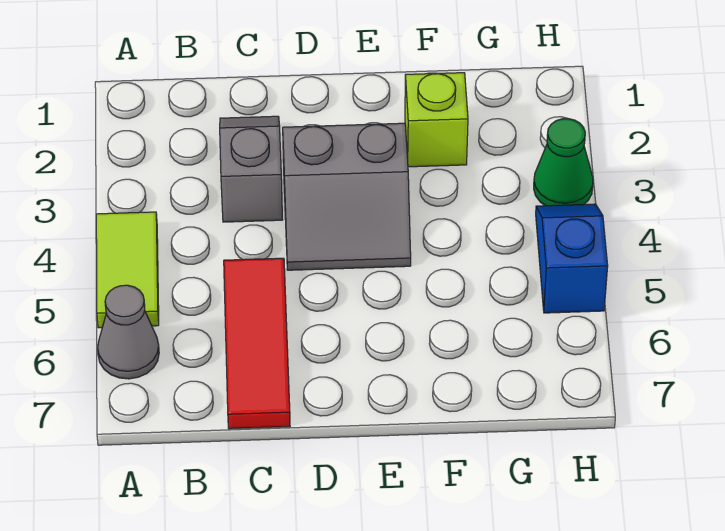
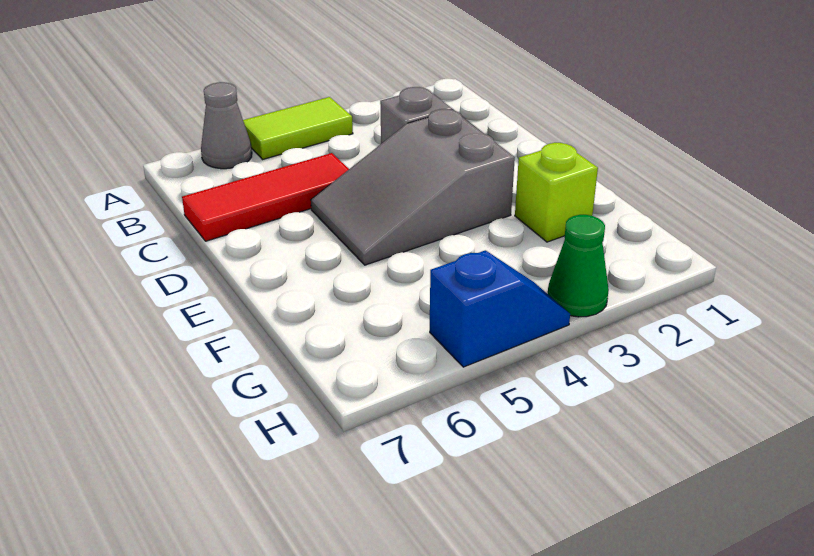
grey 2x2 slope [283,123,411,270] -> grey 2x3 slope [311,109,515,265]

